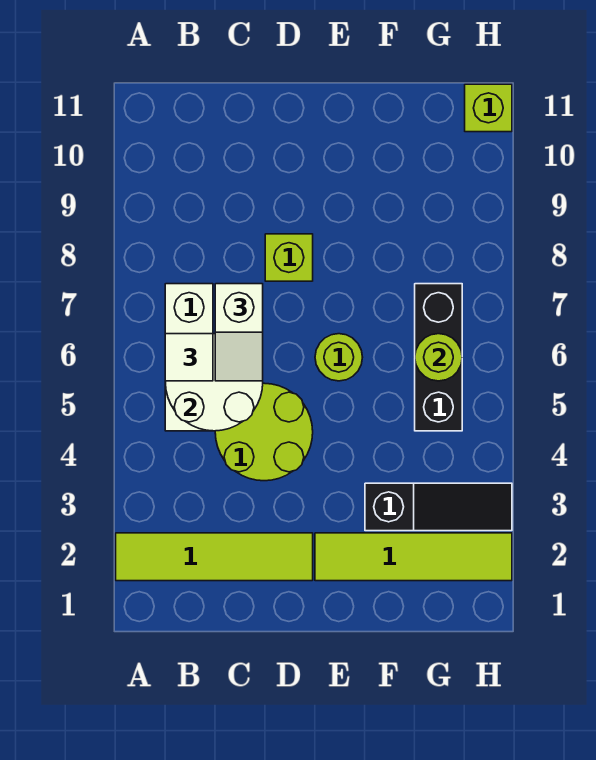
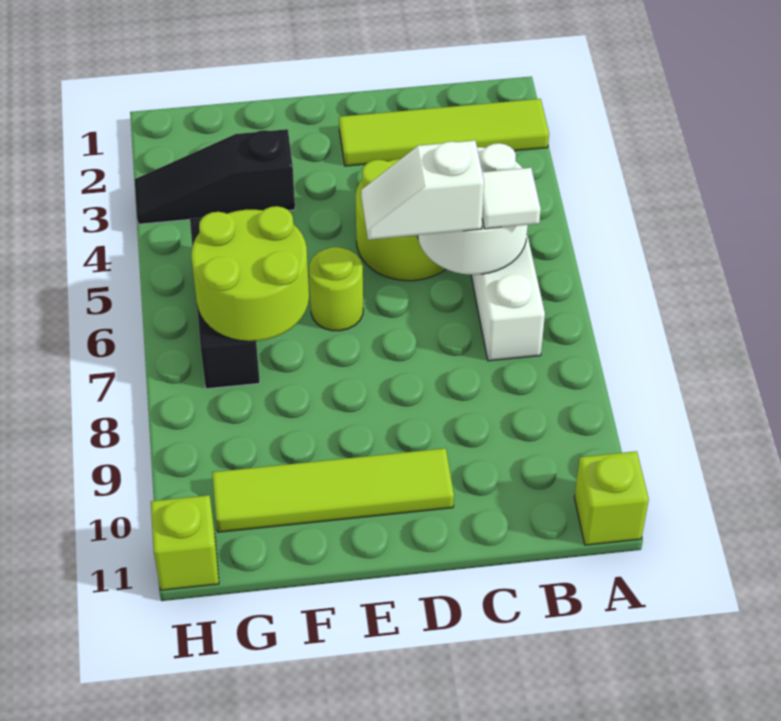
white 1x2 slope [215,284,263,381] -> white 1x2 slope turned to [361,140,484,240]
lime 1x1 brick [265,234,313,281] -> lime 1x1 brick moved to [574,451,649,545]
lime 1x4 tile [315,533,512,581] -> lime 1x4 tile moved to [212,448,454,532]
lime 1x1 round brick [415,334,462,381] -> lime 2x2 round brick [191,206,309,341]

